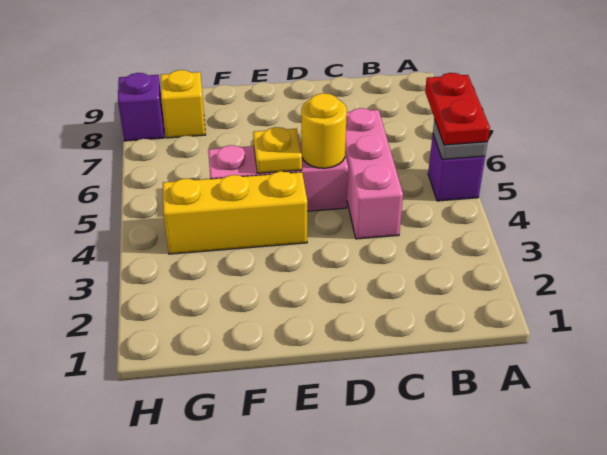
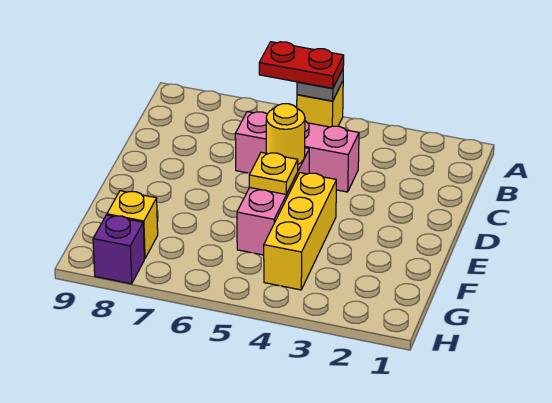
purple 1x1 brick [428,135,485,201] -> yellow 1x1 brick [297,81,343,127]

